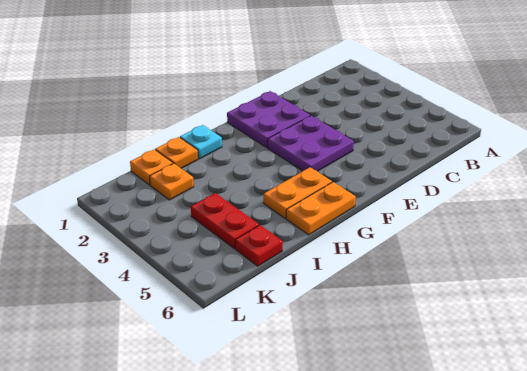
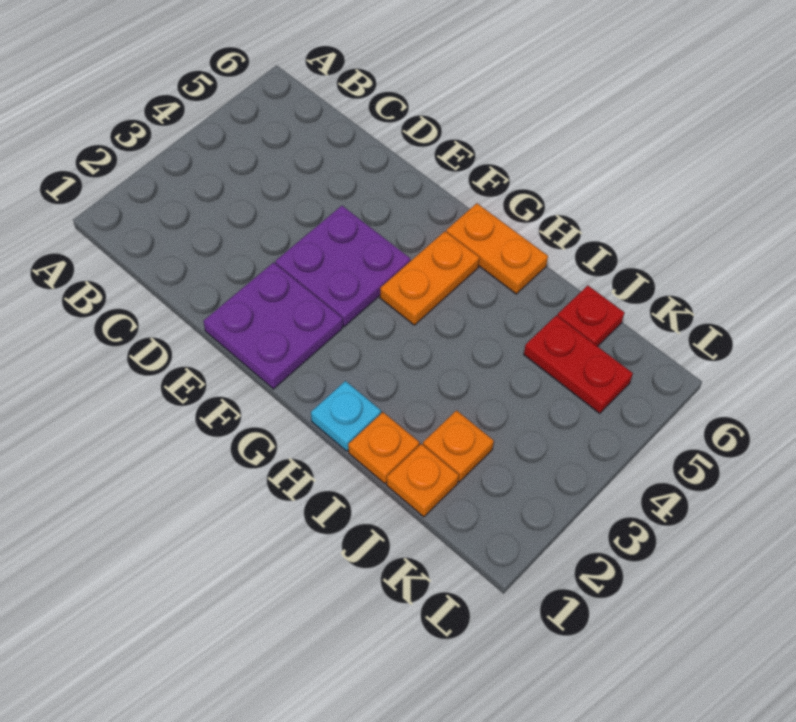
orange 1x2 plate [264,167,332,218] -> orange 1x2 plate turned to [380,231,479,325]
red 1x2 plate [191,193,259,249] -> red 1x2 plate turned to [524,315,633,413]

